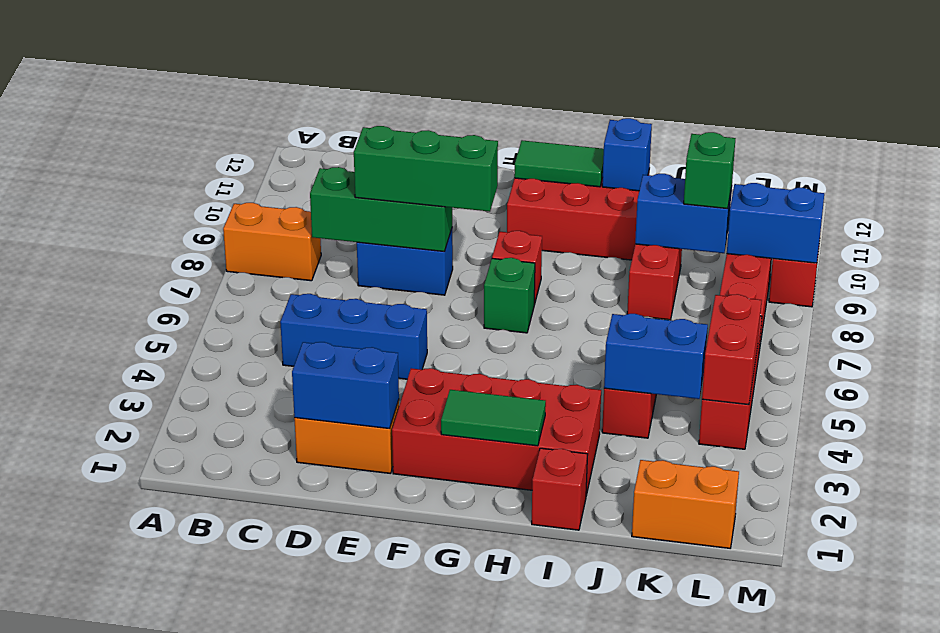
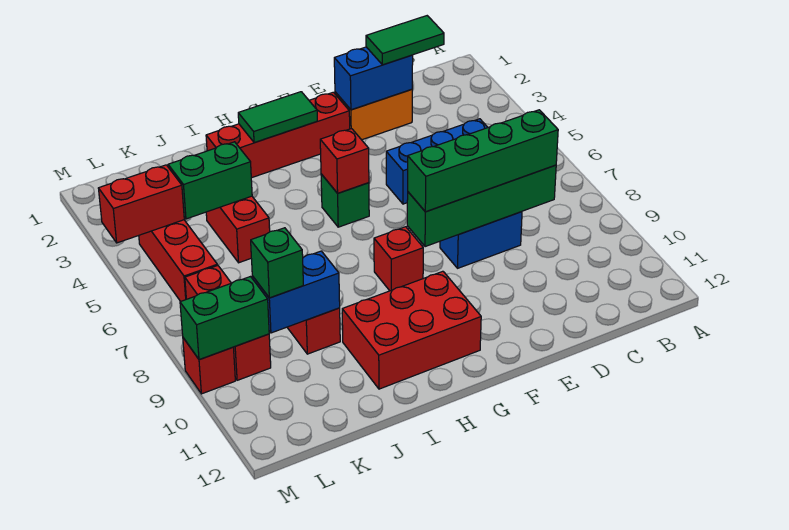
orange 1x2 brick [223,203,321,281] -> none
green 1x3 brick [310,167,452,252] -> green 1x4 brick [407,165,556,247]
green 1x3 brick [354,126,498,212] -> green 1x4 brick [408,110,558,212]
red 2x4 brick [392,368,601,495] -> red 1x4 brick [206,92,350,178]
green 1x1 brick [484,258,535,333] -> green 1x1 brick moved to [321,174,369,227]
green 1x2 tile [514,140,604,187] -> green 1x2 tile moved to [366,16,444,65]
red 1x1 brick [532,448,588,530] -> red 1x1 brick moved to [320,129,369,193]
blue 1x1 brick [602,118,652,191] -> none
blue 1x2 brick [604,314,708,399] -> green 1x2 brick [168,142,252,219]
orange 1x2 brick [632,460,739,548] -> none
red 1x2 brick [702,294,762,405] -> red 1x2 brick turned to [98,165,184,243]
blue 1x2 brick [727,183,824,263] -> green 1x2 brick [180,277,269,360]

